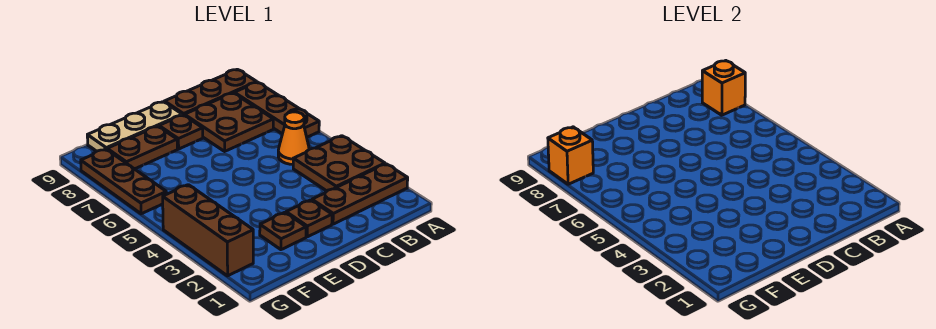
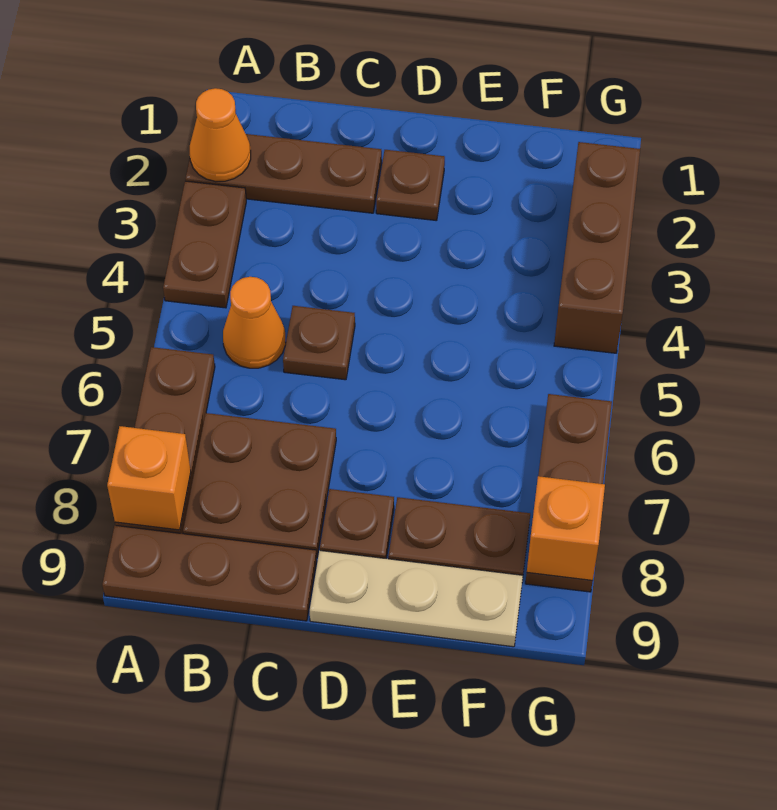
none -> orange 1x1 cone [190,88,251,182]
brown 2x2 plate [293,136,385,191] -> brown 1x2 plate [163,181,246,308]
brown 1x1 plate [260,212,306,250] -> brown 1x1 plate moved to [283,306,355,380]

